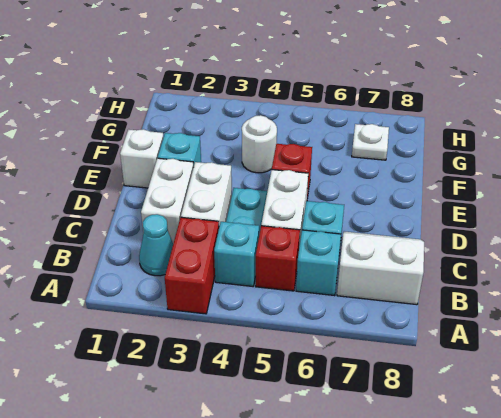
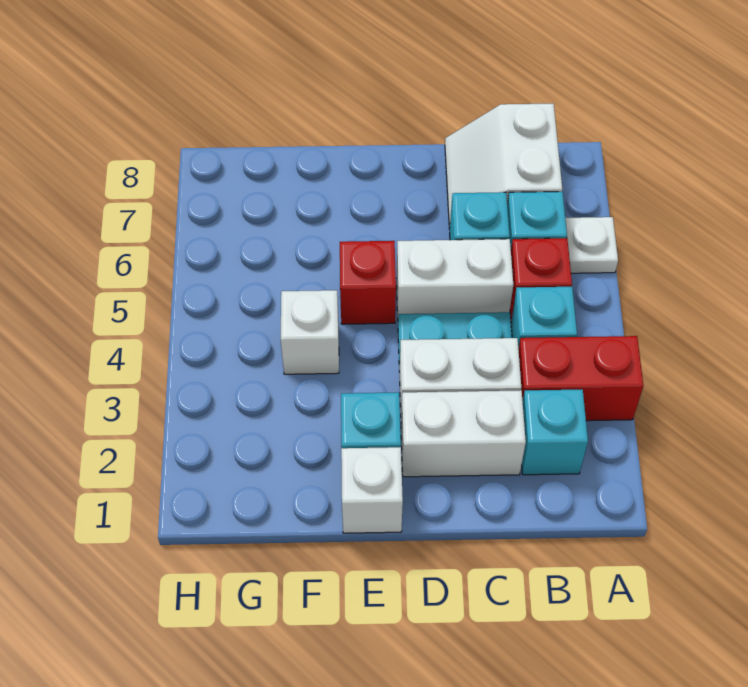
cyan 1x1 cone [139,214,173,276] -> cyan 1x1 brick [522,390,588,475]
white 1x1 round brick [242,115,277,173] -> white 1x1 brick [280,290,339,374]
white 1x1 plate [352,124,389,160] -> white 1x1 plate moved to [565,217,618,273]

